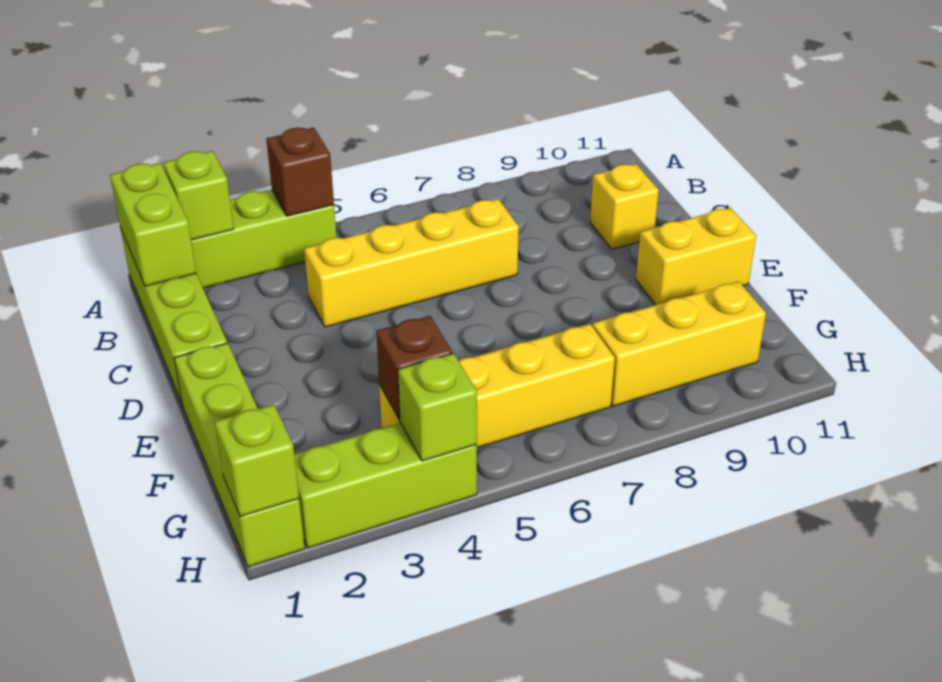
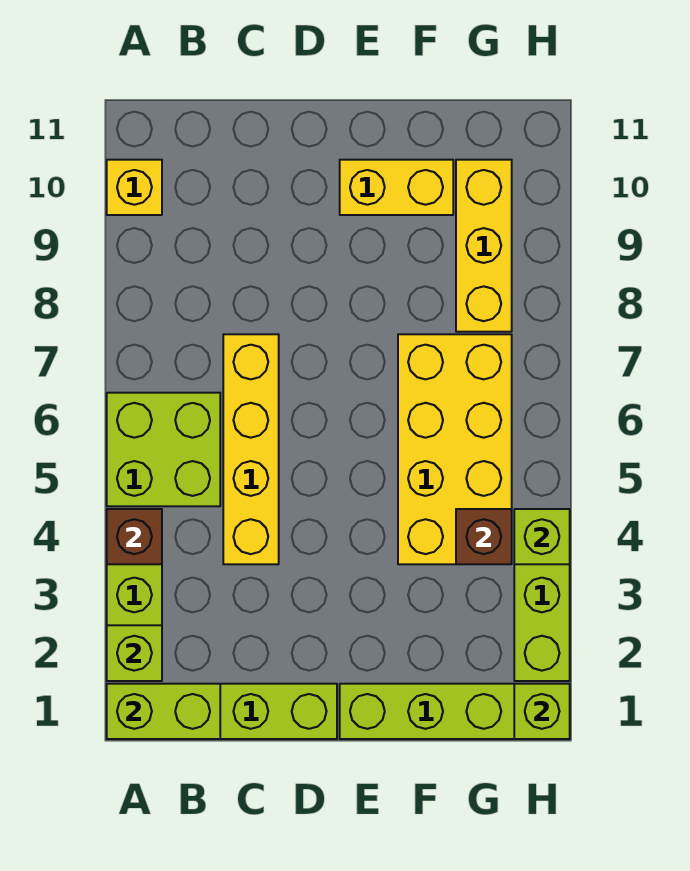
none -> lime 2x2 brick [107,393,220,506]
yellow 1x1 brick [590,164,659,249] -> yellow 1x1 brick moved to [107,160,162,215]
yellow 1x2 brick [636,208,756,305] -> yellow 1x2 brick turned to [340,160,453,215]
yellow 1x4 brick [379,324,615,448] -> yellow 2x4 brick [398,334,512,564]

